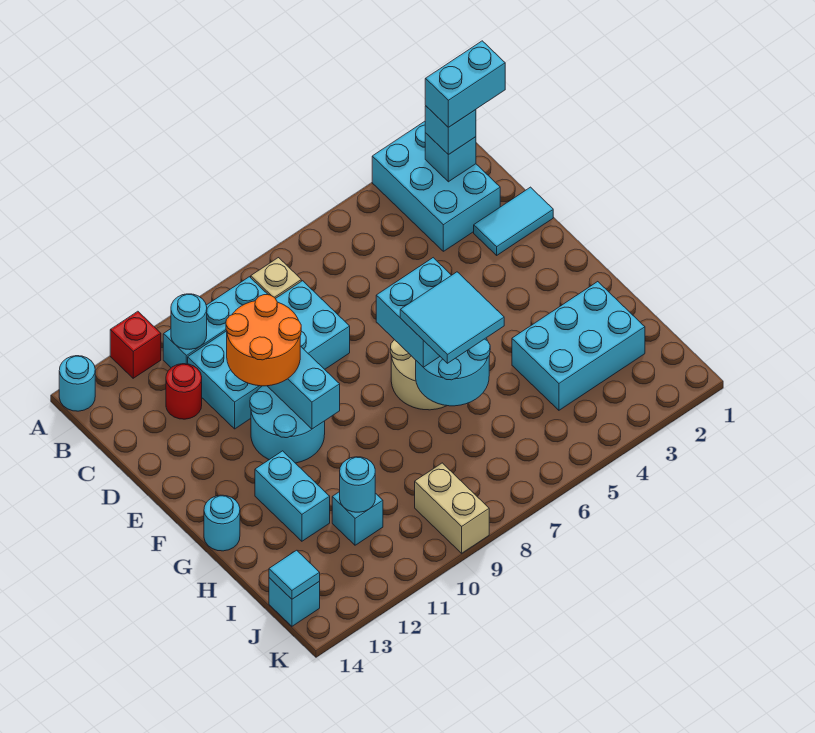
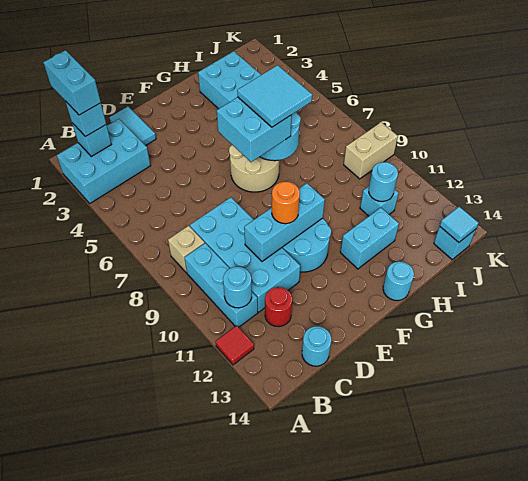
red 1x1 brick [110,311,161,378] -> red 1x1 tile [216,326,254,365]
cyan 1x1 round brick [59,356,95,411] -> cyan 1x1 round brick moved to [302,326,331,366]
orange 2x2 round brick [226,295,301,386] -> orange 1x1 round brick [272,181,300,224]

